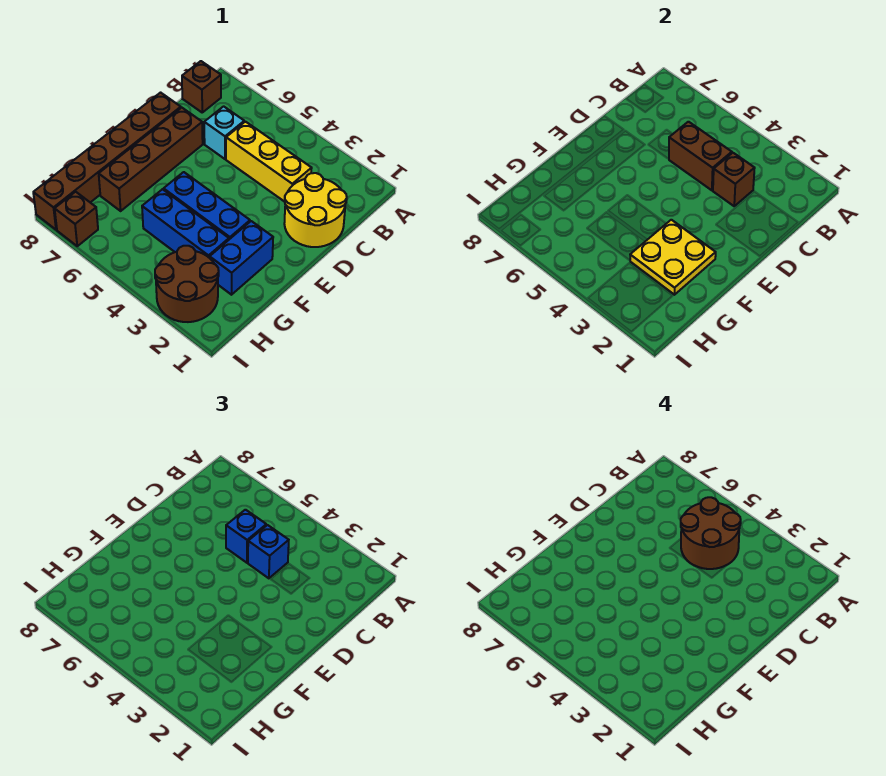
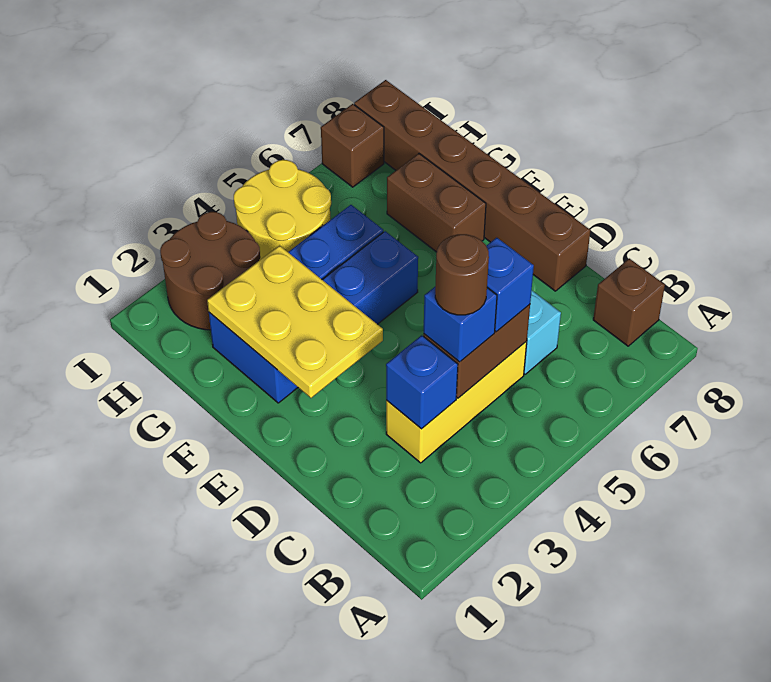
brown 2x2 round brick [681,497,741,569] -> brown 1x1 round brick [435,234,489,315]
yellow 2x2 round brick [284,173,347,247] -> yellow 2x2 round brick moved to [234,160,331,260]
brown 1x1 brick [713,153,755,206] -> blue 1x1 brick [386,335,458,429]
brown 1x4 brick [99,108,203,211] -> brown 1x2 brick [387,154,486,252]
yellow 2x2 plate [630,220,716,295] -> yellow 2x3 plate [207,246,383,398]

